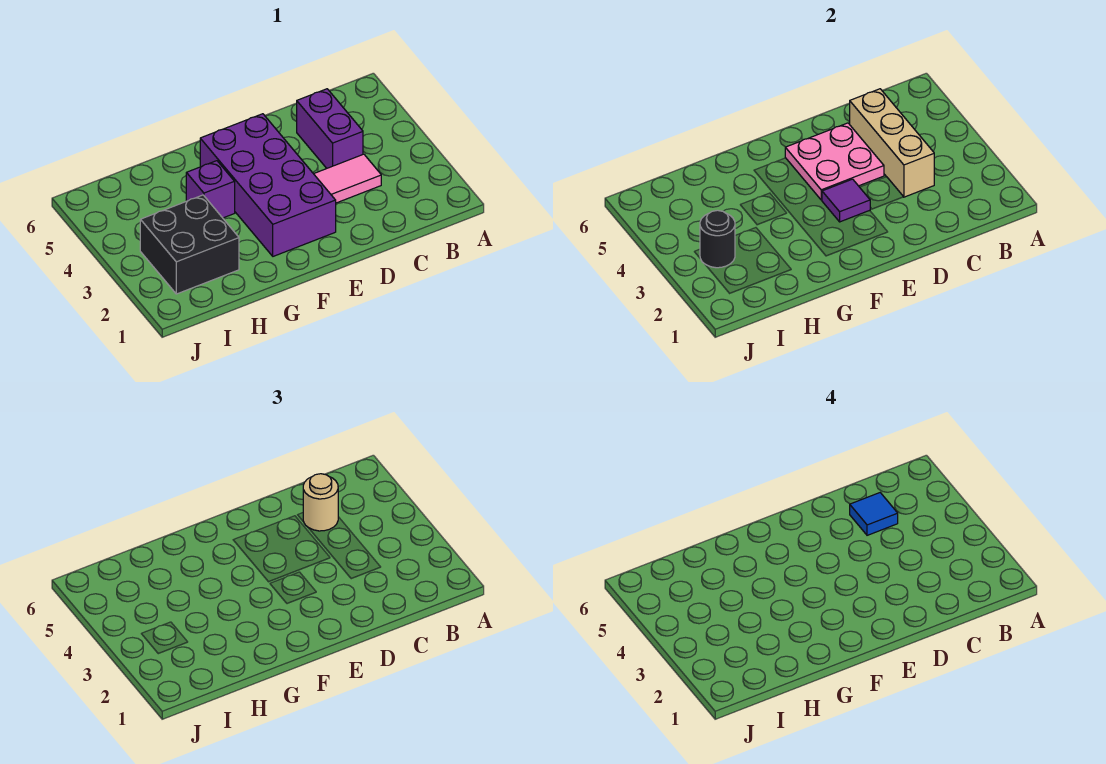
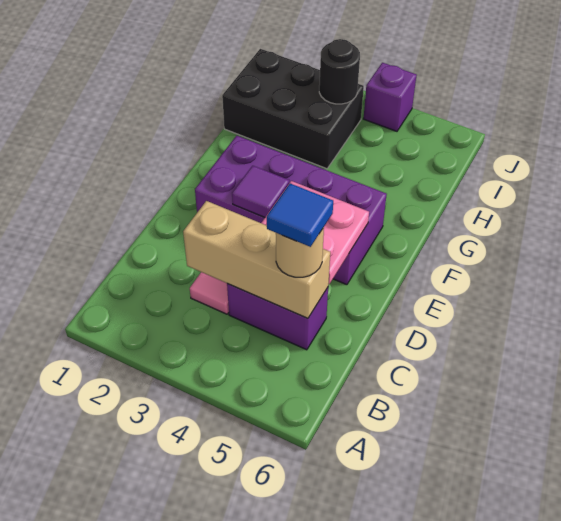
purple 1x1 brick [186,161,235,218] -> purple 1x1 brick moved to [364,63,417,131]
black 2x2 brick [140,195,239,294] -> black 2x3 brick [222,49,364,169]

